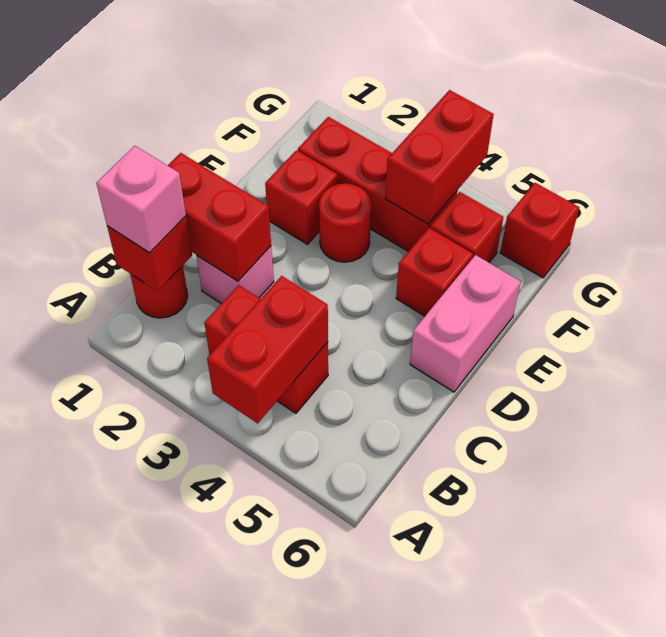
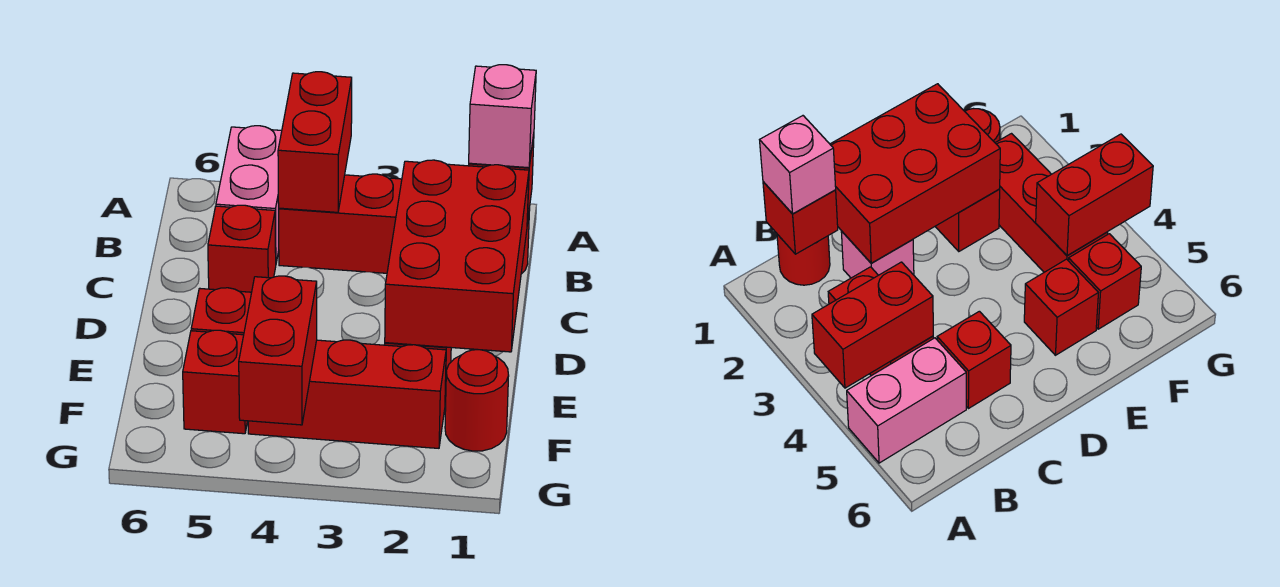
red 1x2 brick [168,153,271,281] -> red 2x3 brick [385,160,529,352]
pink 1x2 brick [410,255,521,392] -> pink 1x2 brick moved to [216,126,282,262]
red 1x1 round brick [319,183,371,262] -> red 1x1 round brick moved to [445,350,509,451]
red 1x1 brick [500,183,579,278] -> red 1x1 brick moved to [208,205,276,292]

